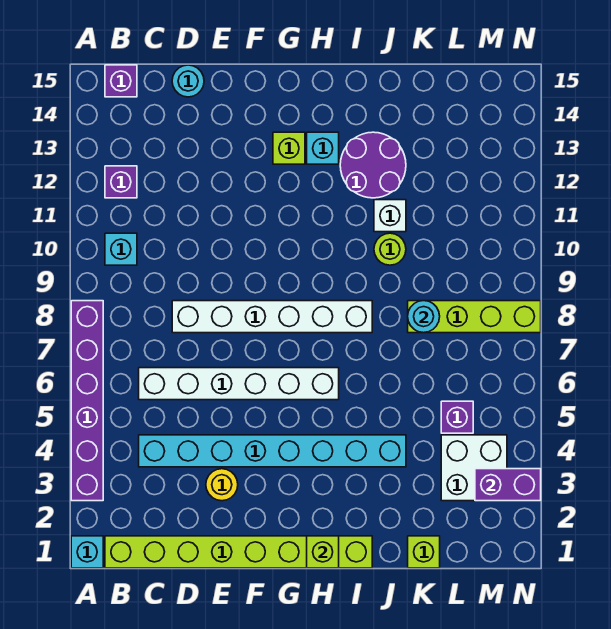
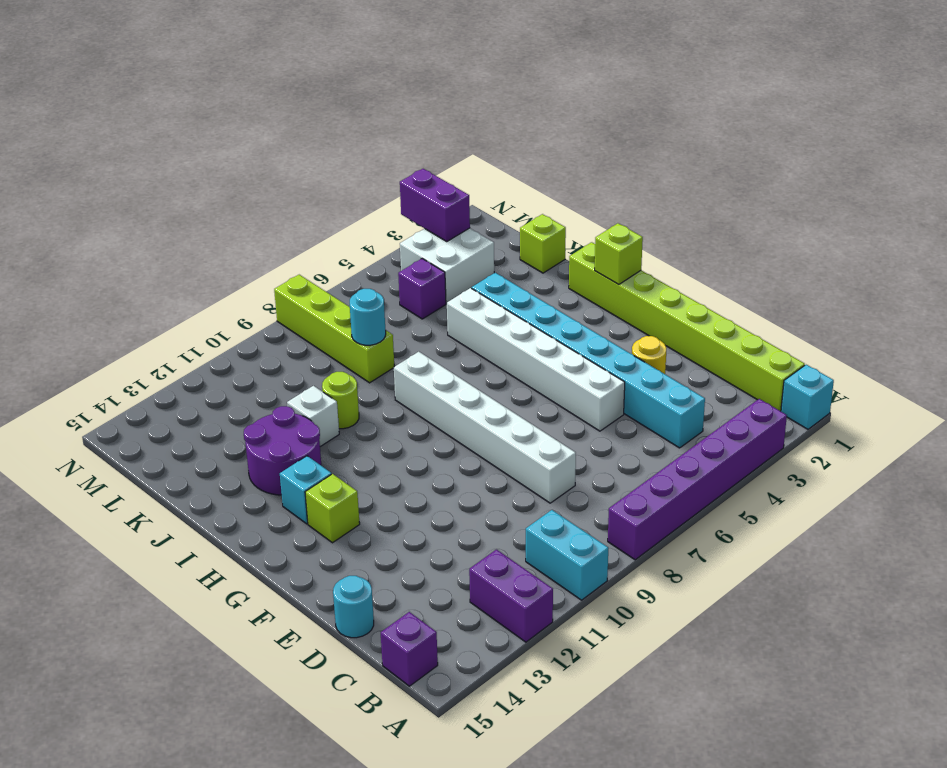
cyan 1x1 brick [105,233,137,265] -> cyan 1x2 brick [526,510,608,600]
purple 1x1 brick [105,166,137,198] -> purple 1x2 brick [469,550,553,642]
white 1x6 brick [139,368,339,400] -> white 1x6 brick moved to [447,288,625,431]

